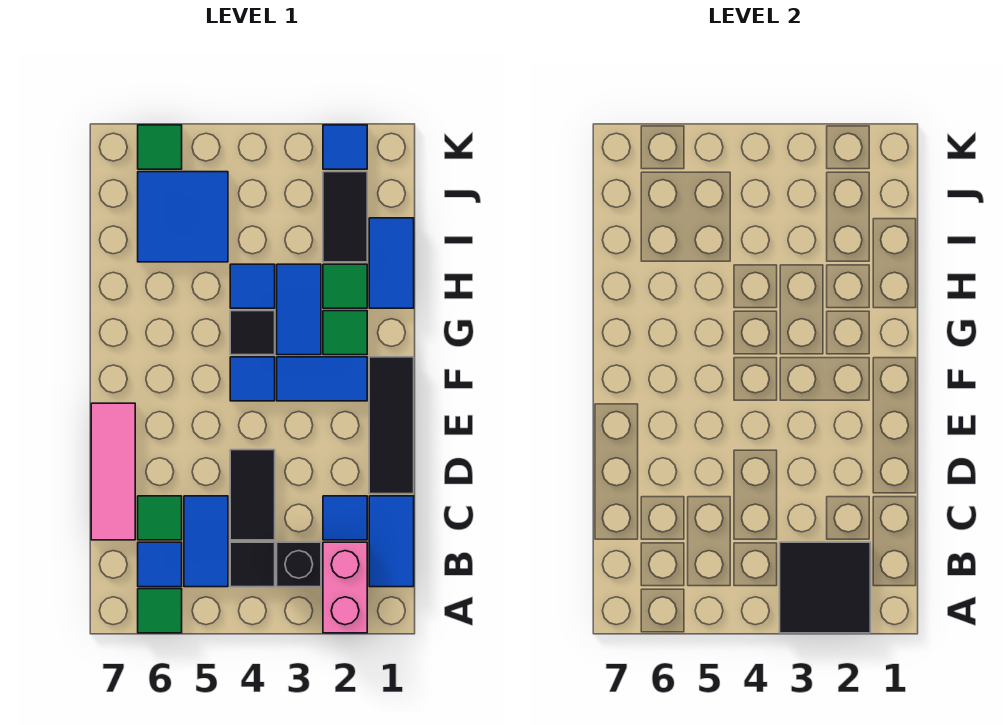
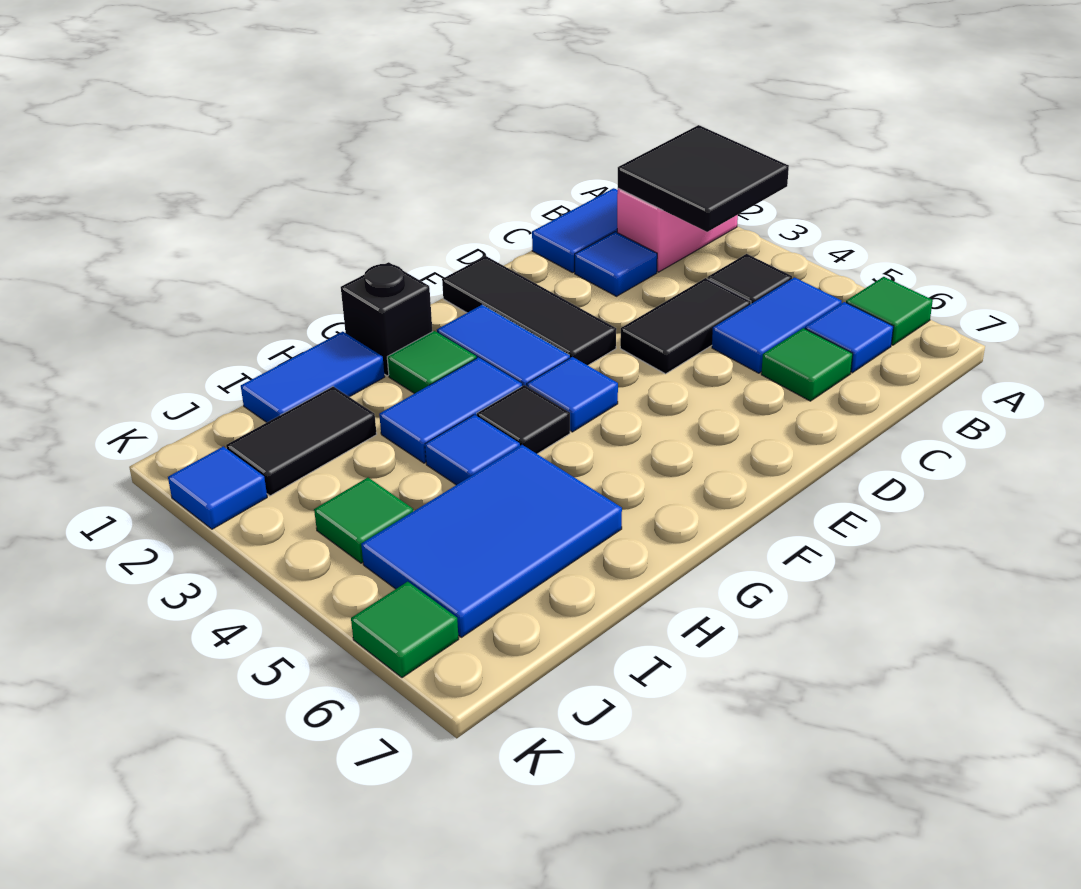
black 1x1 brick [277,542,321,587] -> black 1x1 brick moved to [341,262,433,376]
pink 1x3 tile [91,403,135,540] -> none
black 1x3 tile [369,357,414,494] -> black 1x3 tile turned to [442,256,616,365]
green 1x1 tile [323,264,367,308] -> green 1x1 tile moved to [314,478,413,563]
blue 2x2 tile [138,172,228,262] -> blue 2x3 tile [361,445,622,637]

